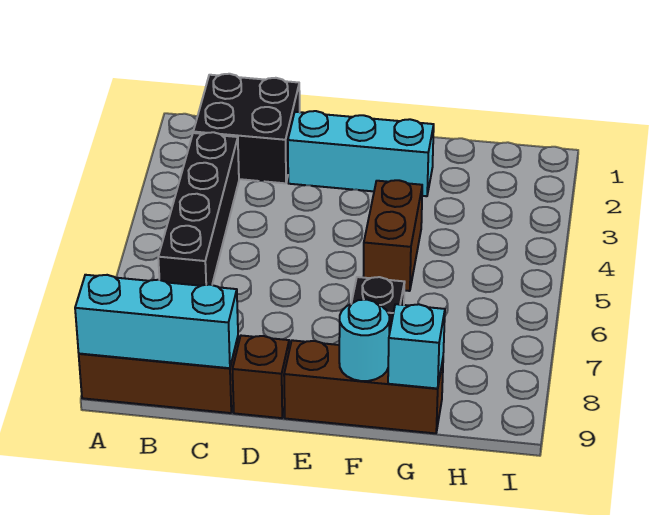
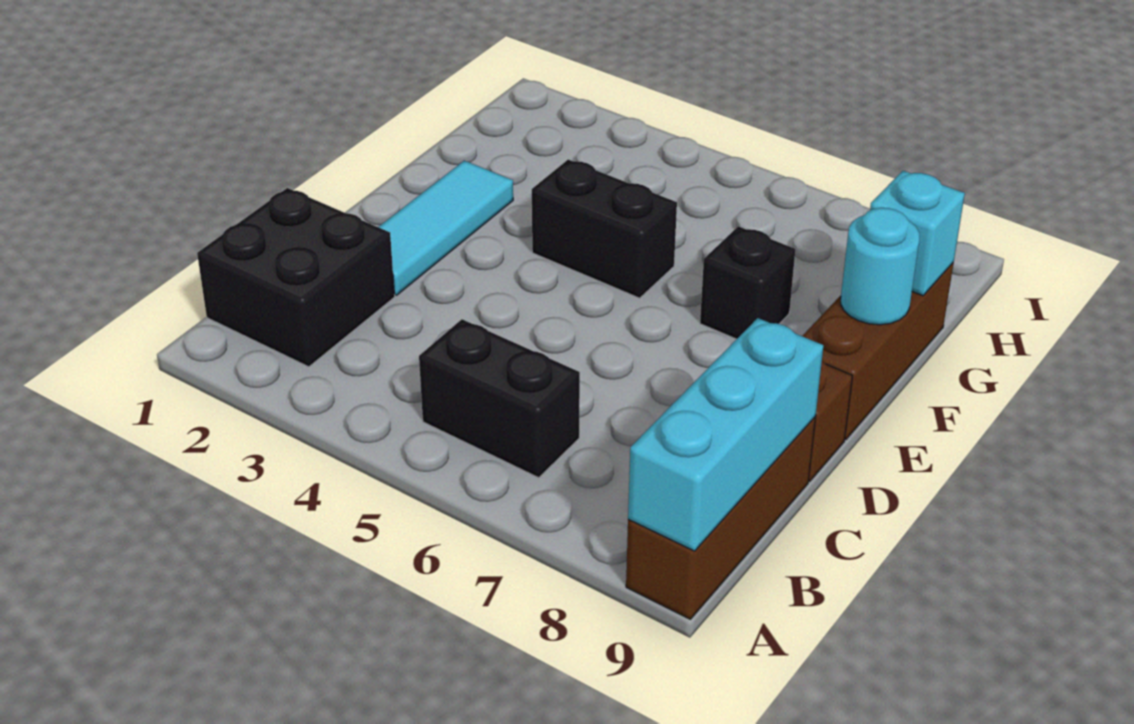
black 1x4 brick [158,132,239,286] -> black 1x2 brick [419,319,580,478]
cyan 1x3 brick [288,111,434,196] -> cyan 1x3 tile [379,161,513,295]
brown 1x2 brick [363,180,422,291] -> black 1x2 brick [532,160,677,298]

